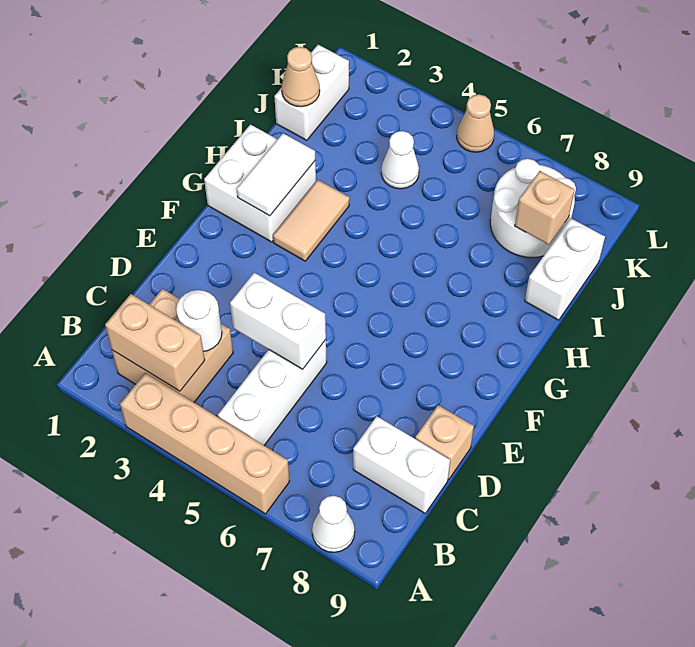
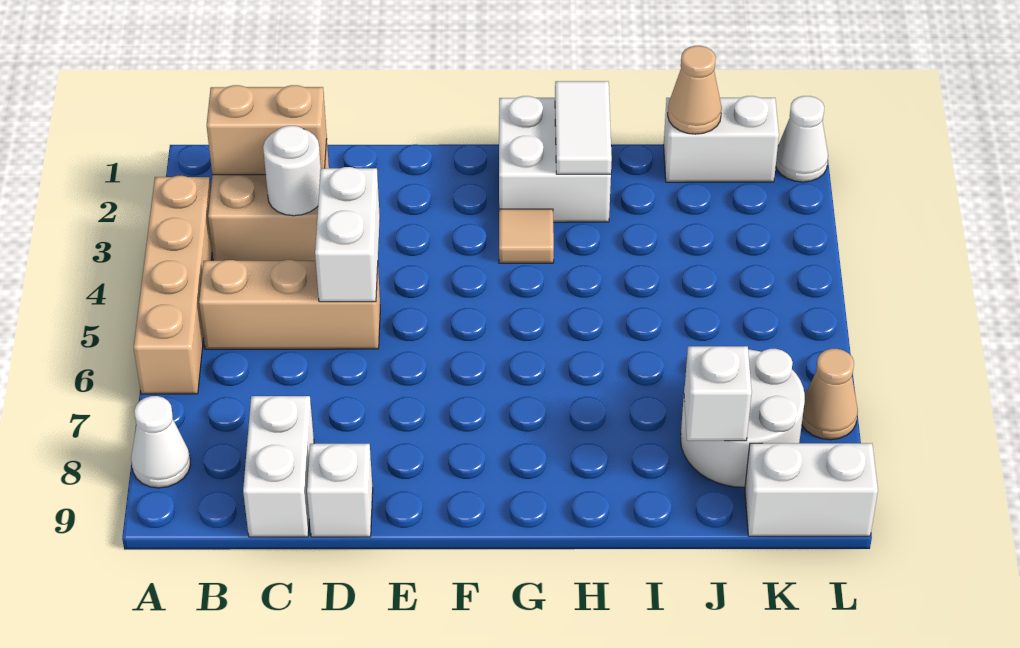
tan 1x2 brick [105,294,205,391] -> tan 1x2 brick turned to [207,85,327,175]
white 1x3 brick [218,340,327,445] -> tan 1x3 brick [199,260,380,349]
tan 1x1 brick [415,405,474,480] -> white 1x1 brick [307,444,373,537]
white 1x2 tile [237,133,315,216] -> white 1x2 tile turned to [555,81,612,174]
tan 1x2 tile [273,180,349,261] -> tan 1x1 tile [499,209,554,263]
white 1x2 brick [525,218,605,320] -> white 1x2 brick moved to [745,443,878,536]
white 1x1 cone [381,131,419,189] -> white 1x1 cone moved to [776,96,828,182]
tan 1x1 brick [515,171,575,245] -> white 1x1 brick [684,346,752,441]
tan 1x1 cone [457,94,494,152] -> tan 1x1 cone moved to [802,349,858,440]

